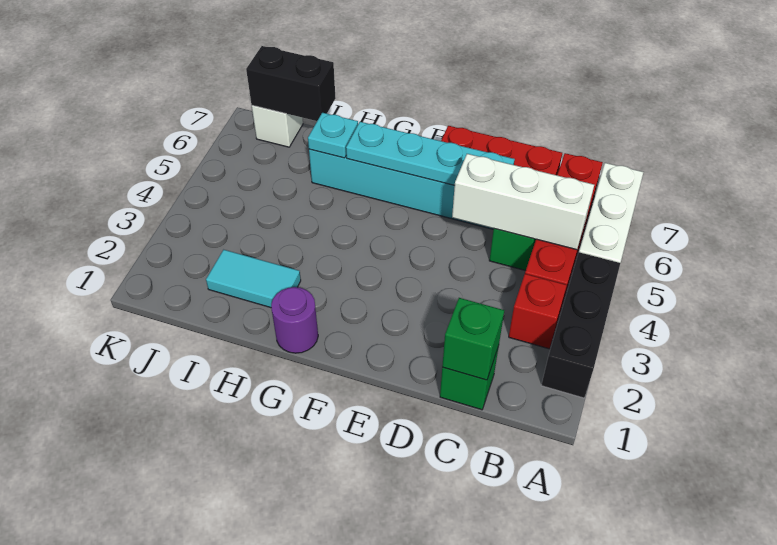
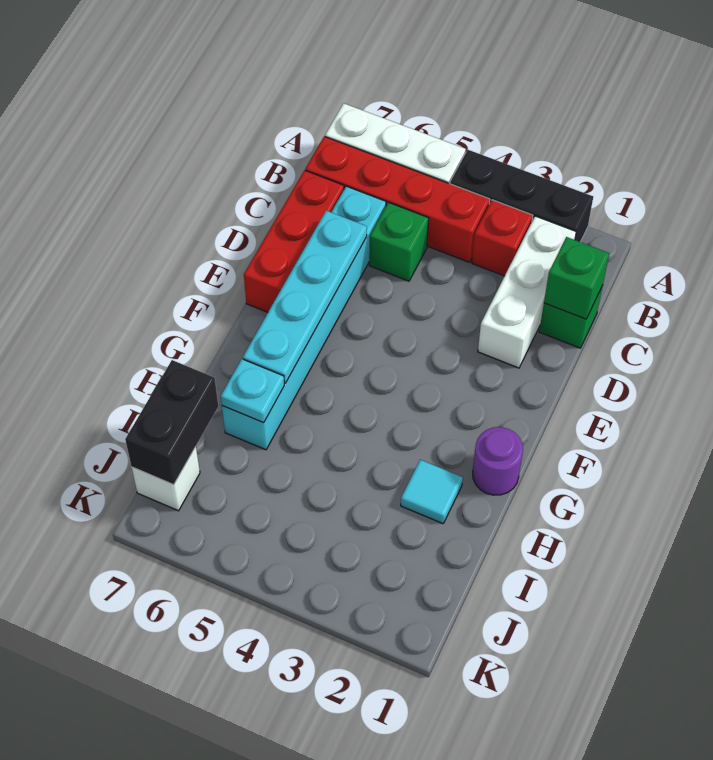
white 1x3 brick [452,154,594,250] -> white 1x3 brick moved to [478,216,576,368]
cyan 1x2 tile [206,250,301,308] -> cyan 1x1 tile [401,460,463,524]

